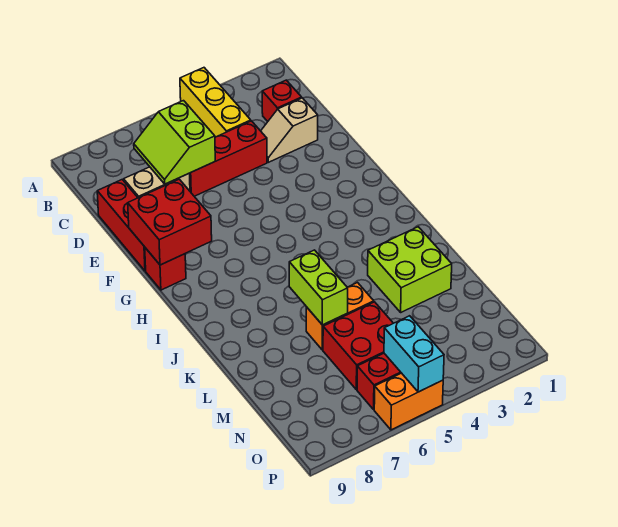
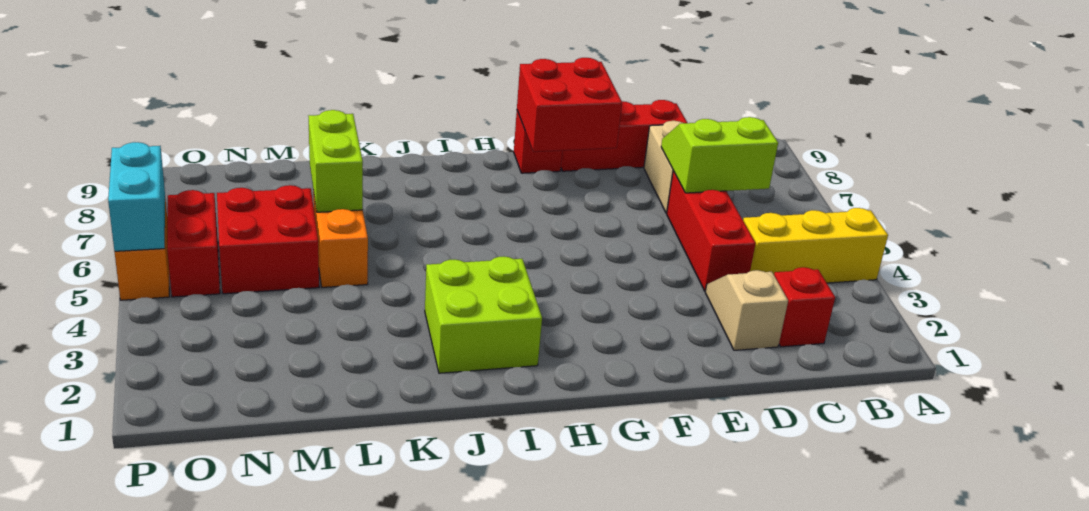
lime 2x2 brick [368,227,452,312] -> lime 2x2 brick moved to [425,256,542,373]
lime 1x2 brick [289,250,348,325] -> lime 1x2 brick turned to [309,110,363,212]
cyan 1x2 brick [384,316,444,392] -> cyan 1x2 brick turned to [108,142,165,251]

